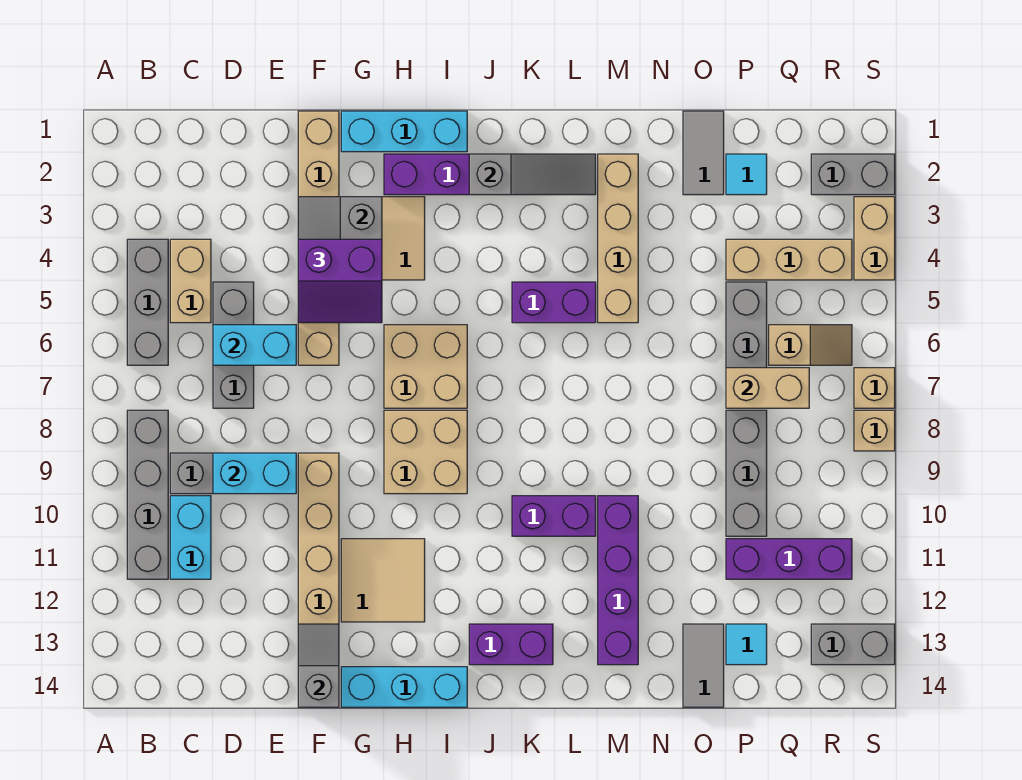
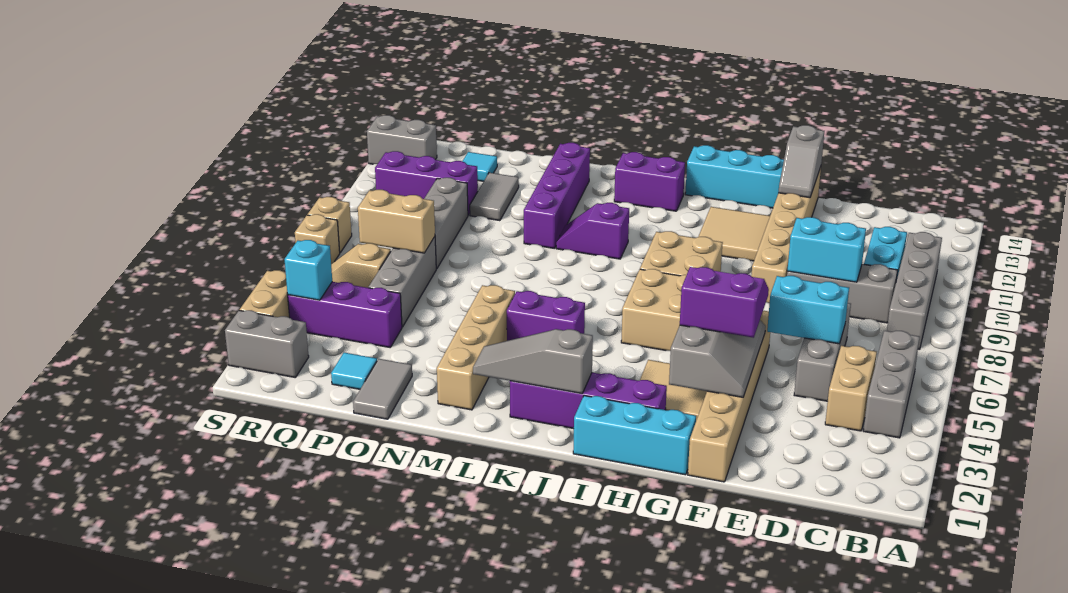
purple 1x2 brick [512,496,596,536] -> purple 1x2 slope [556,203,629,259]
grey 1x2 tile [683,624,724,707] -> grey 1x2 tile moved to [470,173,519,221]
tan 1x3 brick [726,239,852,280] -> purple 1x3 brick [288,282,402,347]
none -> cyan 1x1 brick [285,240,332,300]

